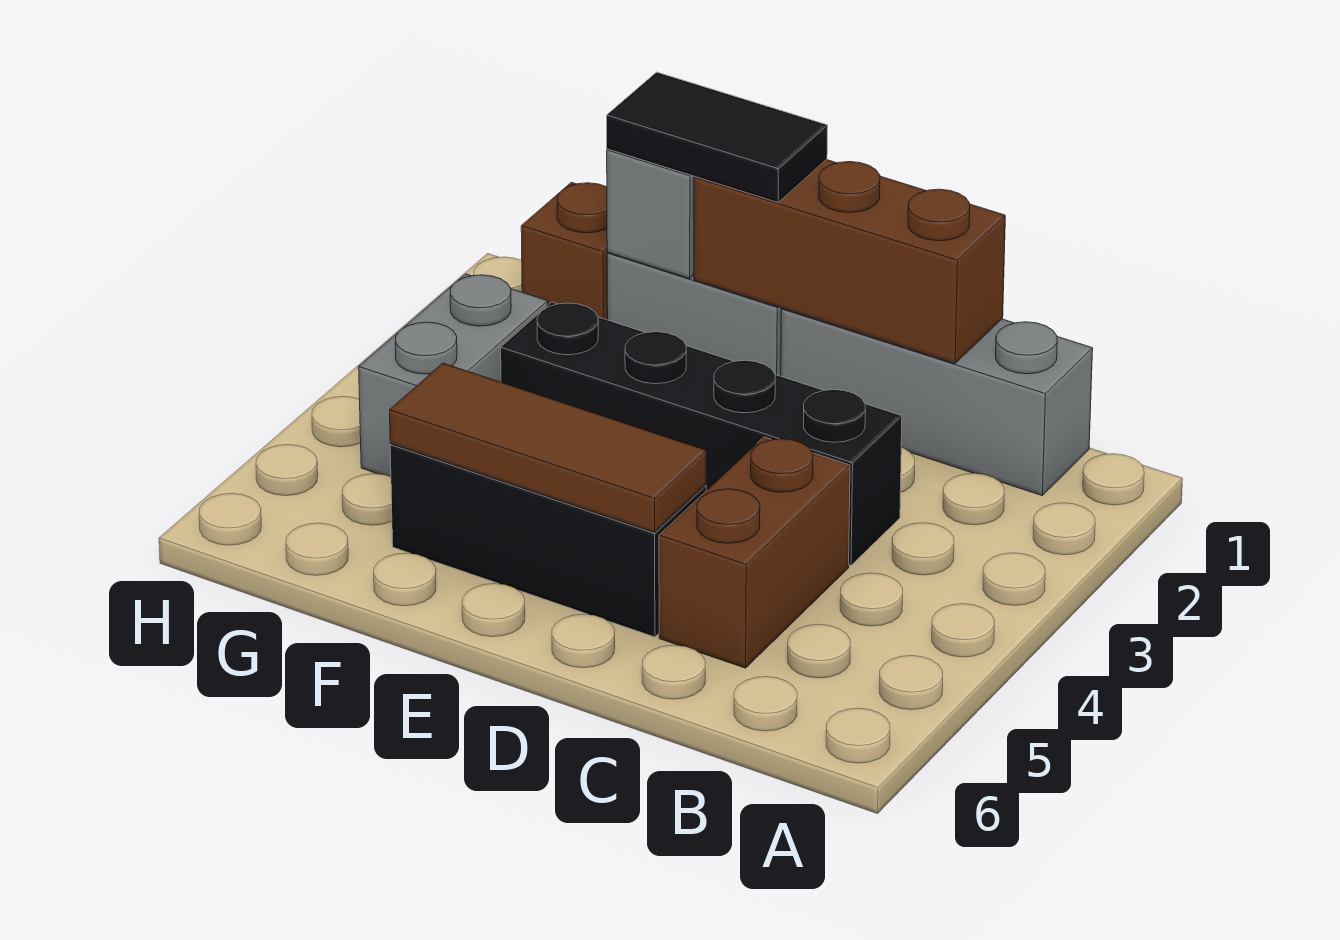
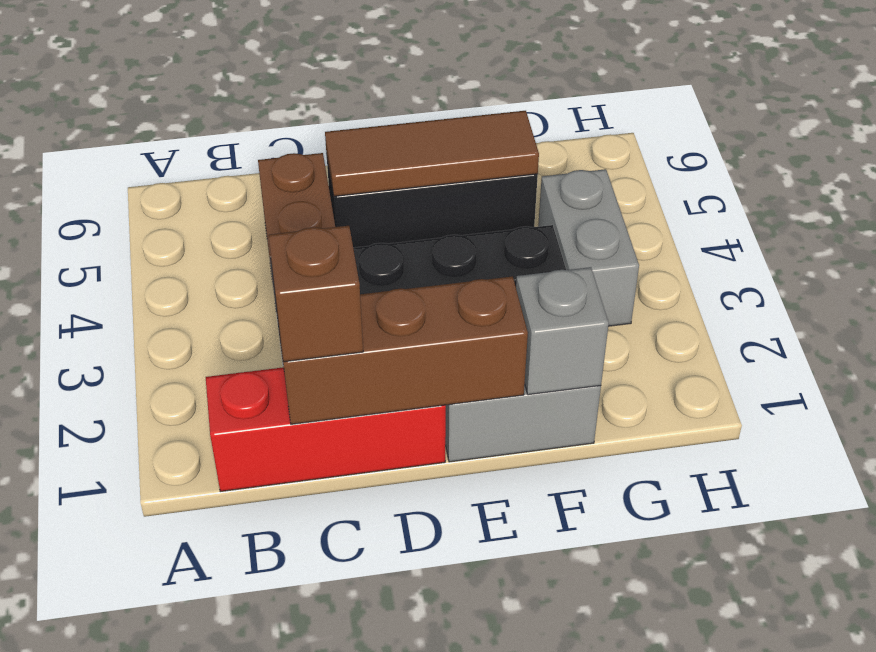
grey 1x3 brick [781,308,1093,495] -> red 1x3 brick [206,367,446,491]
black 1x2 tile [607,72,828,203] -> none
brown 1x1 brick [521,182,608,320] -> brown 1x1 brick moved to [269,226,363,362]

